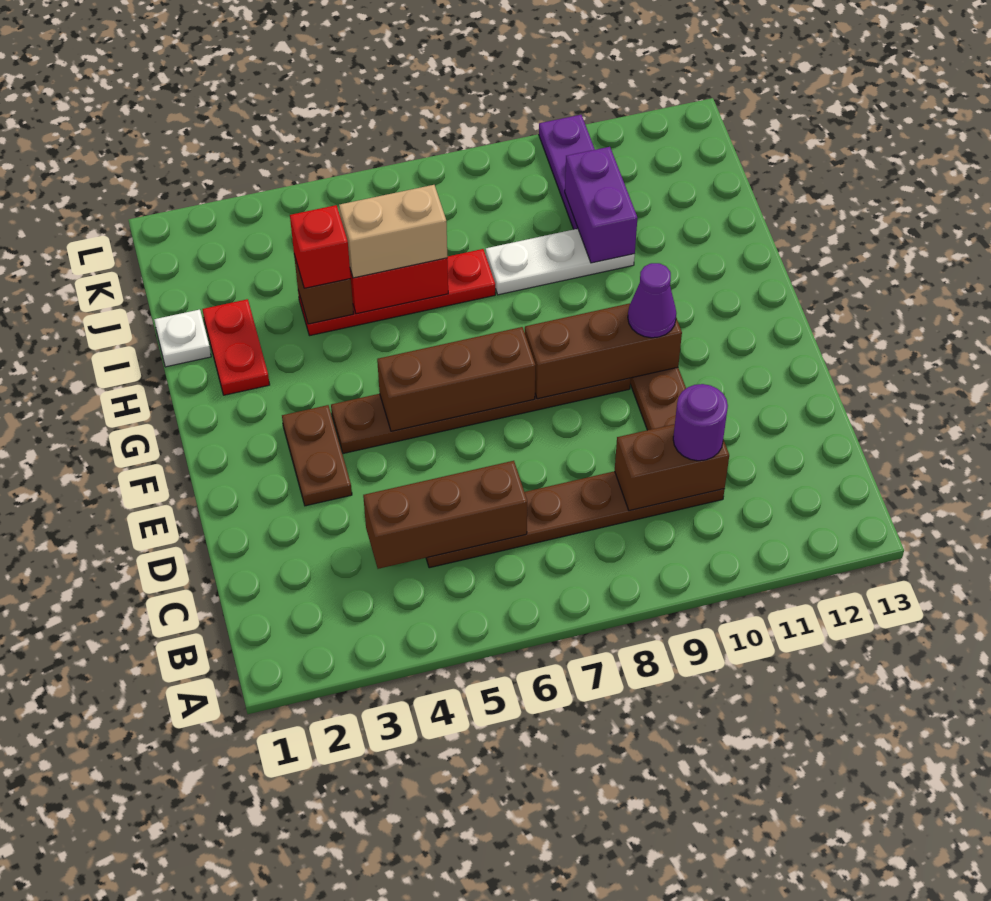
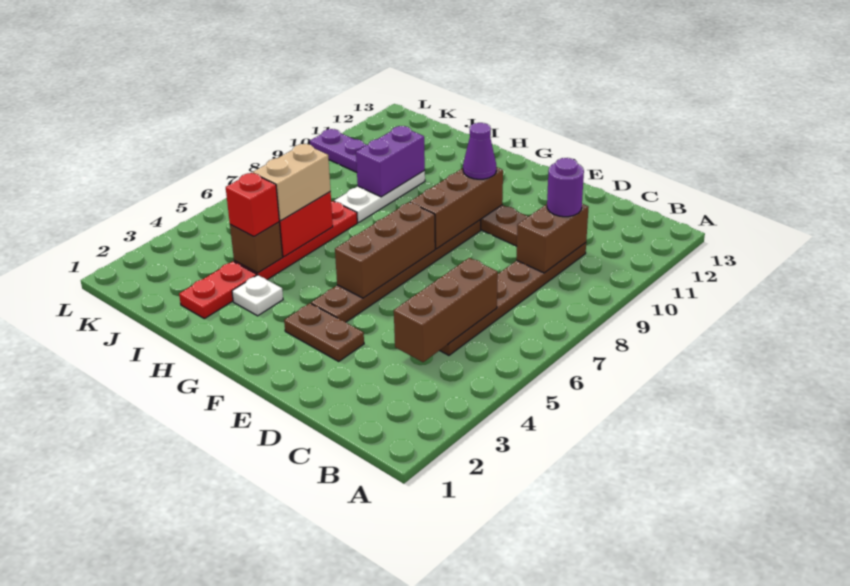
red 1x2 plate [202,299,270,395] -> red 1x2 plate turned to [179,261,257,319]
white 1x1 plate [154,310,211,367] -> white 1x1 plate moved to [232,275,283,316]
purple 1x2 brick [565,147,638,263] -> purple 1x2 brick turned to [356,126,425,197]

